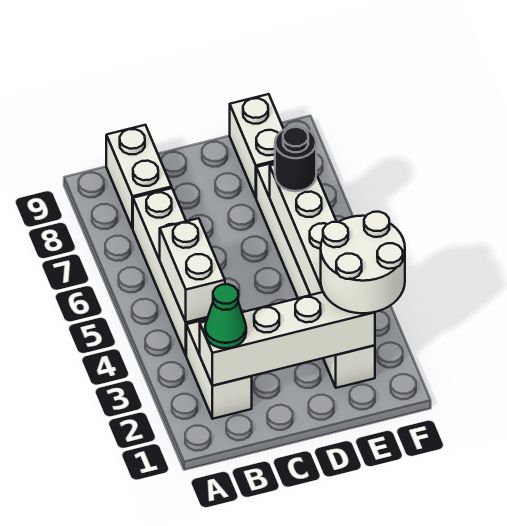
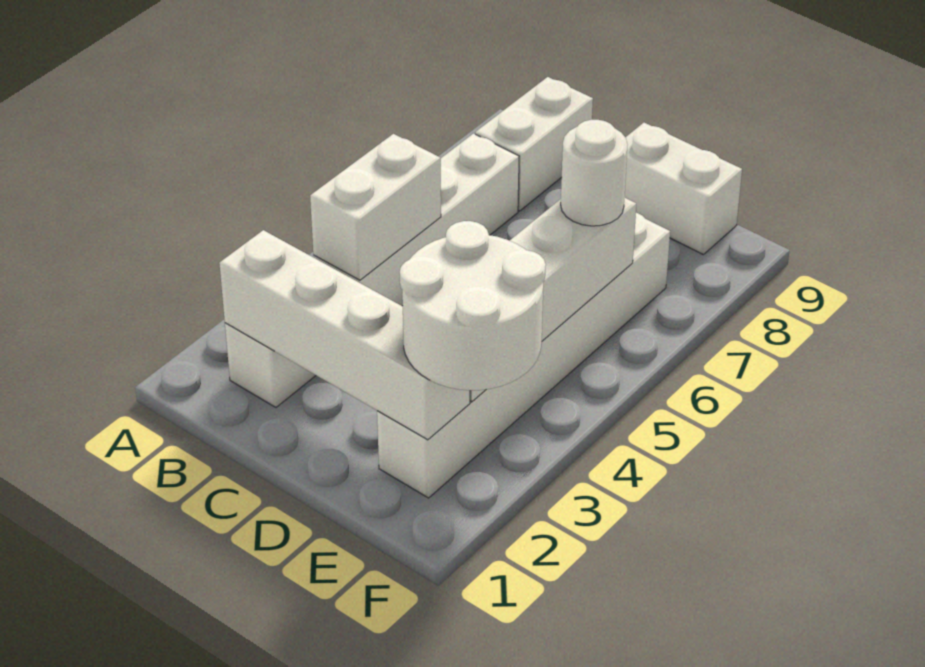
green 1x1 cone [205,284,246,348] -> none
black 1x1 round brick [275,127,316,191] -> white 1x1 round brick [561,120,628,226]
white 1x2 brick [230,94,284,197] -> white 1x2 brick turned to [625,123,742,255]

